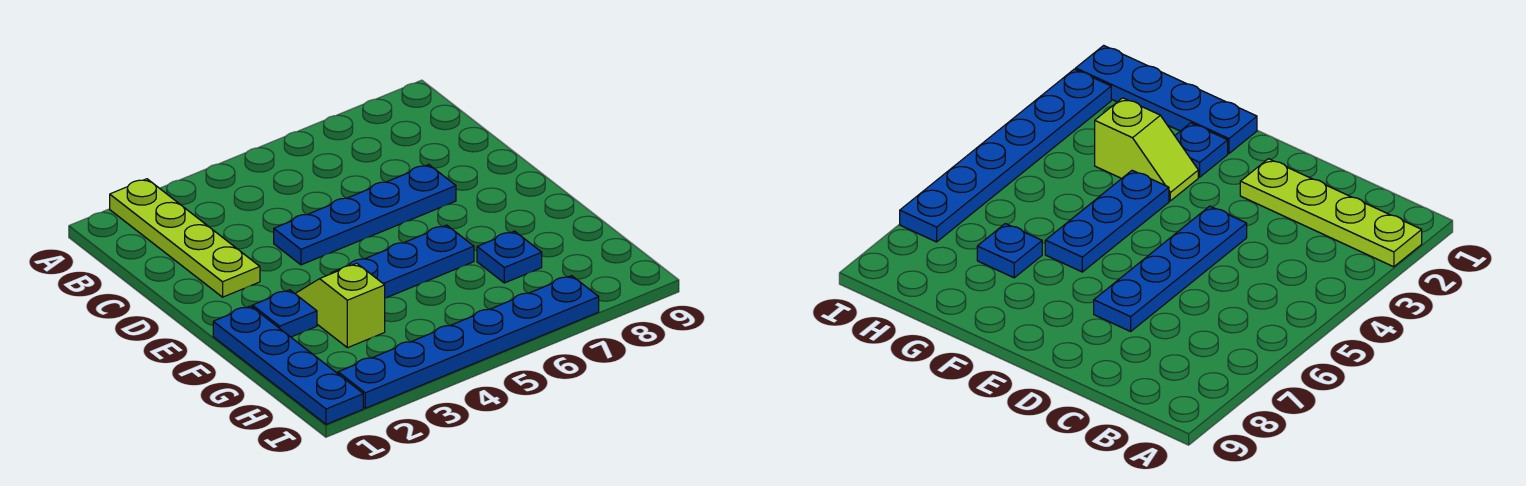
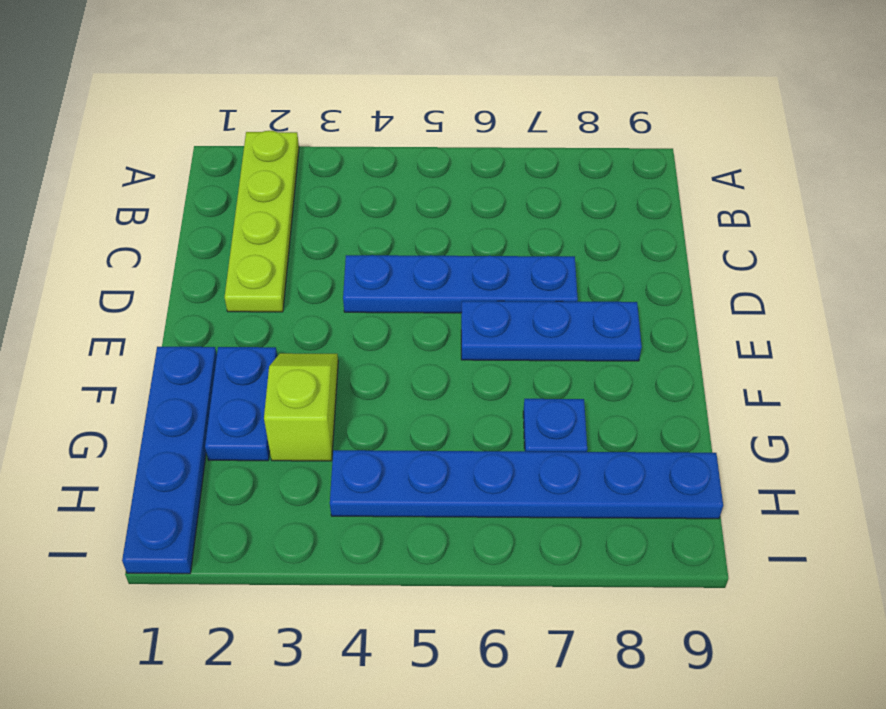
blue 1x1 plate [252,290,317,337] -> blue 1x2 plate [205,347,277,461]
blue 1x3 plate [331,225,474,298] -> blue 1x3 plate moved to [461,301,642,361]
blue 1x6 plate [338,276,599,408] -> blue 1x6 plate moved to [330,450,723,519]

